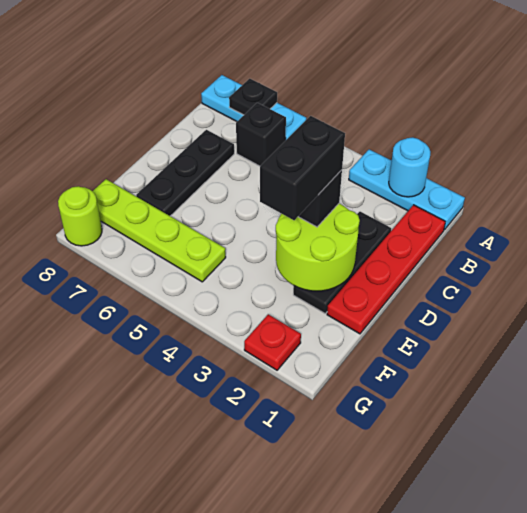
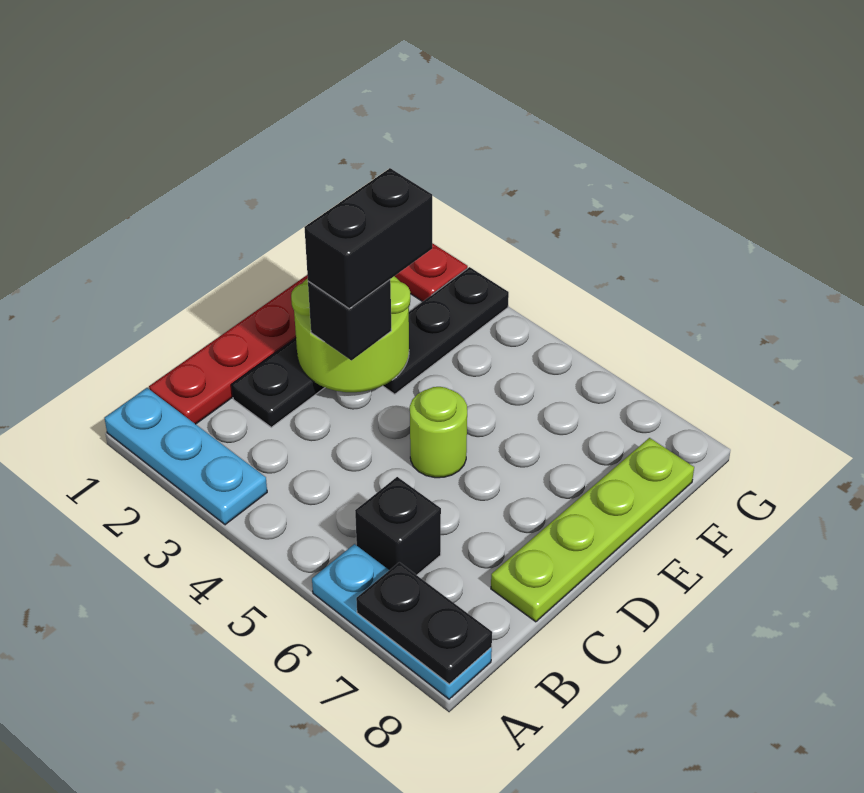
cyan 1x1 round brick [389,137,430,197] -> none
black 1x1 plate [229,79,277,115] -> black 1x2 plate [356,562,492,684]
black 1x3 plate [136,130,234,216] -> black 1x3 plate moved to [383,267,509,394]
lime 1x4 plate [92,179,226,282] -> lime 1x4 plate turned to [491,438,694,622]
lime 1x1 round brick [58,186,102,246] -> lime 1x1 round brick moved to [410,387,467,478]

